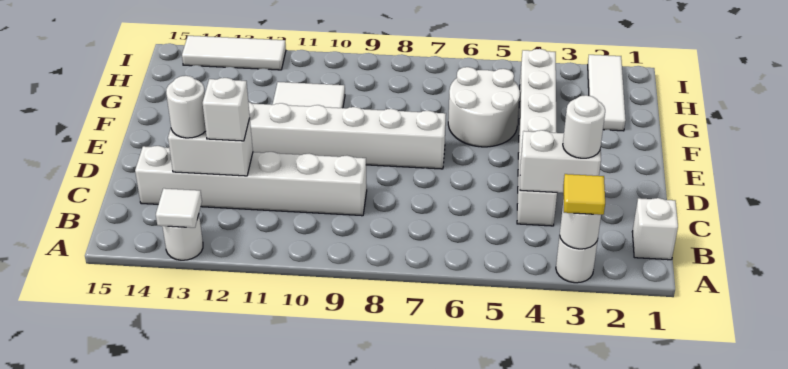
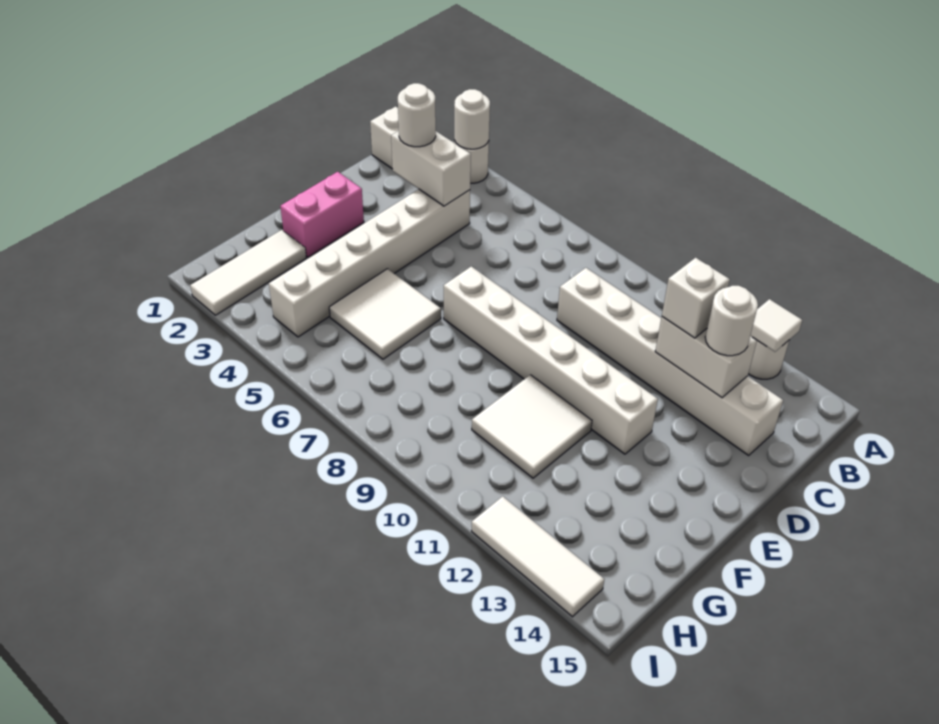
yellow 1x1 tile [563,174,605,215] -> none
none -> pink 1x2 brick [280,172,364,257]
white 2x2 round brick [448,67,520,147] -> white 2x2 tile [329,269,441,359]

